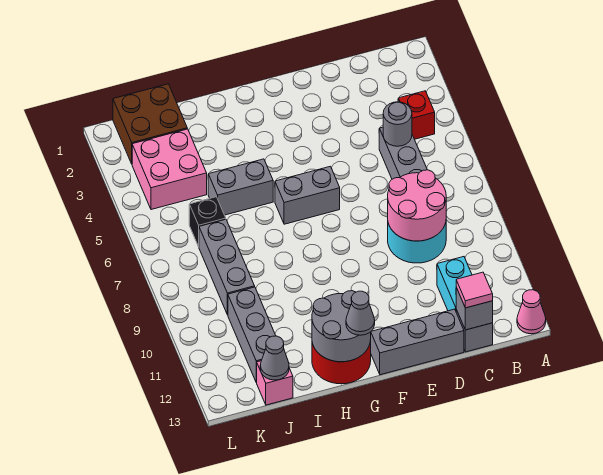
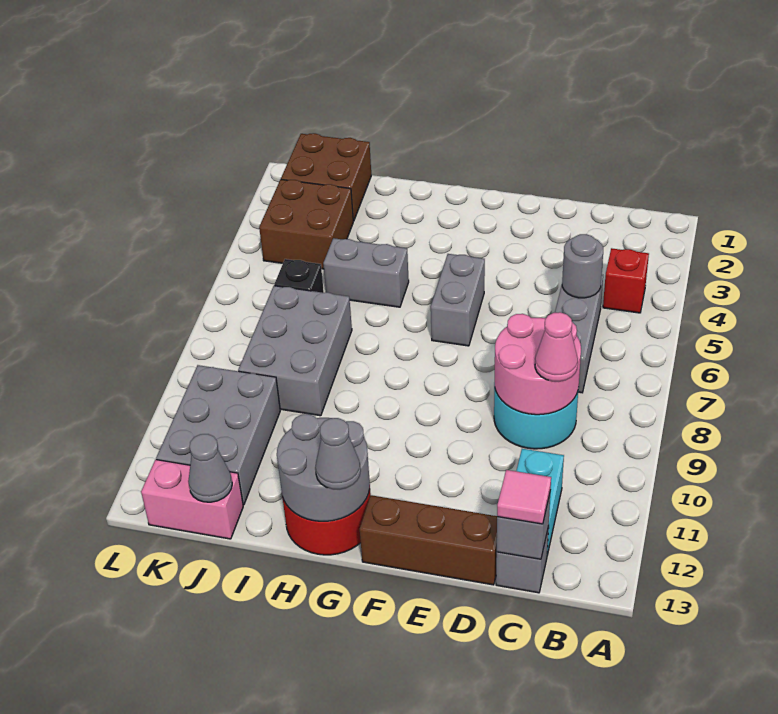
pink 1x1 cone [517,290,546,334] -> pink 1x1 cone moved to [535,312,578,382]
grey 1x3 brick [371,309,464,375] -> brown 1x3 brick [360,495,497,585]
grey 1x2 brick [275,166,340,224] -> grey 1x2 brick turned to [431,254,485,346]
pink 2x2 brick [132,129,207,210] -> brown 2x2 brick [259,180,353,269]
grey 1x3 brick [199,219,255,315] -> grey 2x3 brick [238,286,352,416]
grey 1x3 brick [228,287,276,382] -> grey 2x3 brick [156,365,280,505]
pink 1x1 brick [256,361,293,405] -> pink 1x2 brick [141,460,243,539]

